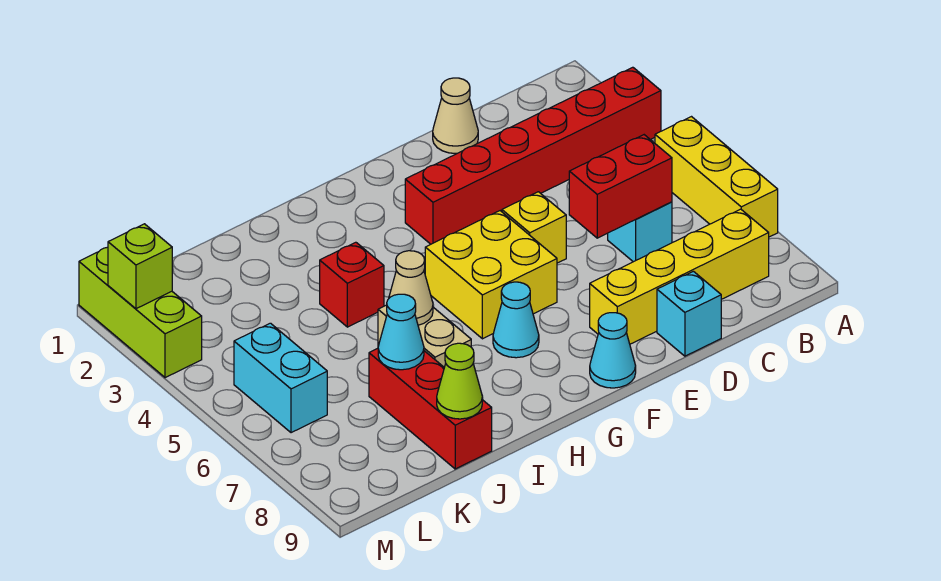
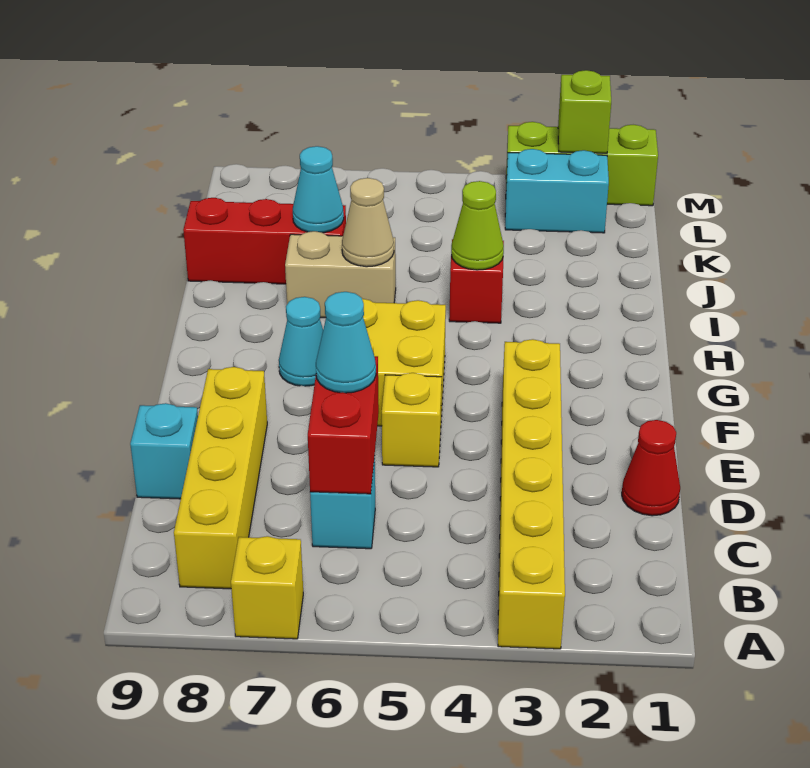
red 1x6 brick [405,67,661,244] -> yellow 1x6 brick [498,339,565,649]
yellow 1x3 brick [655,117,778,237] -> yellow 1x1 brick [231,536,303,639]
tan 1x1 cone [433,78,478,153] -> red 1x1 cone [622,420,680,516]
cyan 1x1 cone [590,313,636,388] -> cyan 1x1 cone moved to [316,292,376,393]
lime 1x1 cone [437,343,482,419] -> lime 1x1 cone moved to [451,181,504,270]
cyan 1x2 brick [234,323,327,433] -> cyan 1x2 brick moved to [505,149,609,233]

